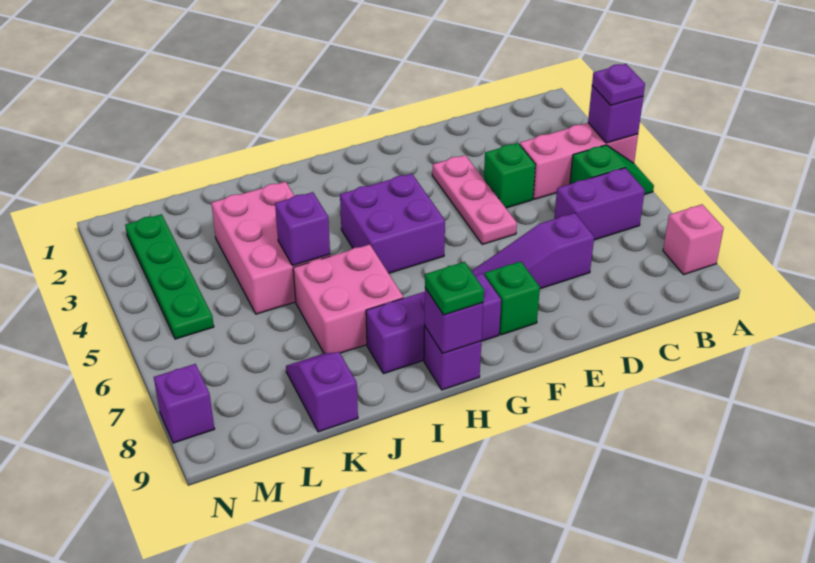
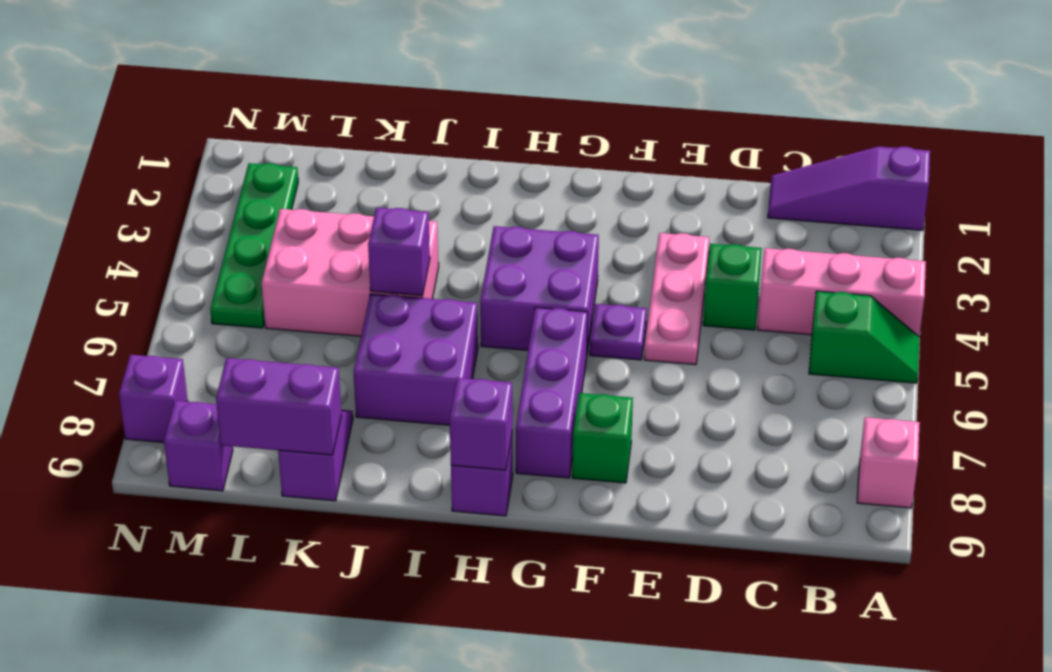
purple 1x1 brick [588,86,643,143] -> purple 1x1 brick moved to [164,401,233,491]
purple 1x1 plate [592,64,645,105] -> purple 1x1 plate moved to [590,304,647,360]
purple 1x2 brick [554,168,645,240] -> purple 1x2 brick moved to [216,358,341,455]
purple 1x3 slope [472,213,594,289] -> purple 1x3 slope moved to [768,147,930,230]
purple 1x3 brick [366,273,501,374] -> purple 1x3 brick turned to [516,307,588,478]
green 1x1 plate [425,262,484,315] -> none
pink 2x2 brick [293,244,403,353] -> purple 2x2 brick [354,294,478,425]
pink 2x3 brick [211,182,330,314] -> pink 2x3 brick turned to [261,209,439,336]

